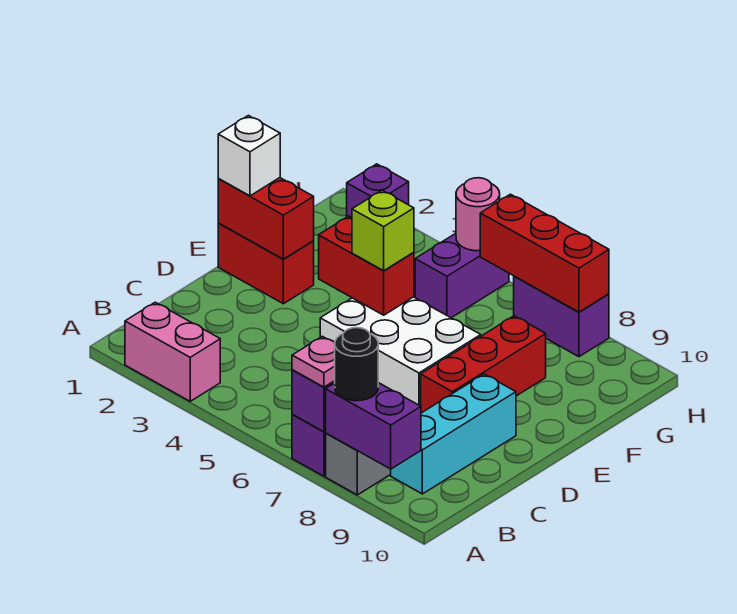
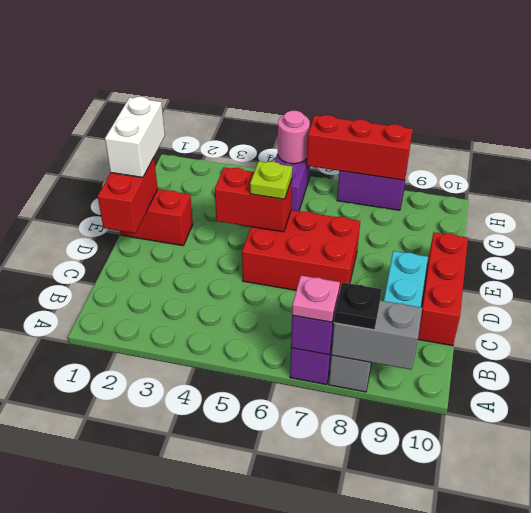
pink 1x2 brick [125,302,220,401] -> none
purple 1x2 brick [326,383,421,469] -> grey 1x2 brick [331,300,422,370]
black 1x1 round brick [335,328,378,401] -> black 1x1 plate [334,282,382,330]
white 2x3 brick [320,297,481,406] -> red 2x3 brick [242,210,360,293]
red 1x3 brick [421,316,546,413] -> red 1x3 brick moved to [418,232,468,346]
red 1x2 brick [218,178,314,259] -> red 1x2 brick turned to [98,158,158,233]
white 1x1 brick [218,115,280,196] -> white 1x2 brick [105,97,165,177]
lime 1x1 brick [352,190,414,271] -> lime 1x1 plate [250,161,292,199]
purple 1x1 brick [347,164,409,218] -> none

